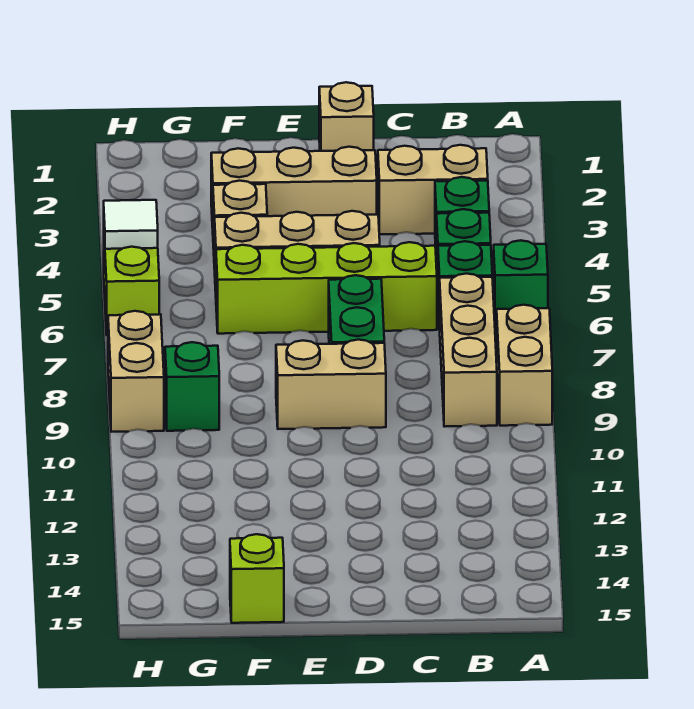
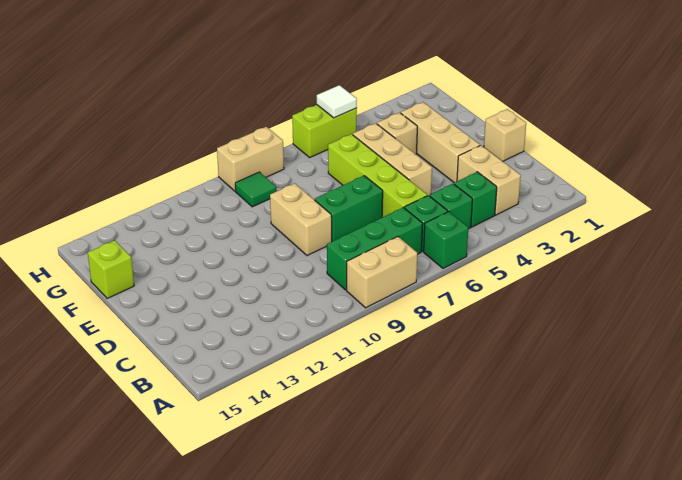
tan 1x3 brick [440,274,497,427] -> green 1x3 brick [327,207,423,290]
green 1x1 brick [165,342,219,431] -> green 1x1 tile [235,172,276,207]

